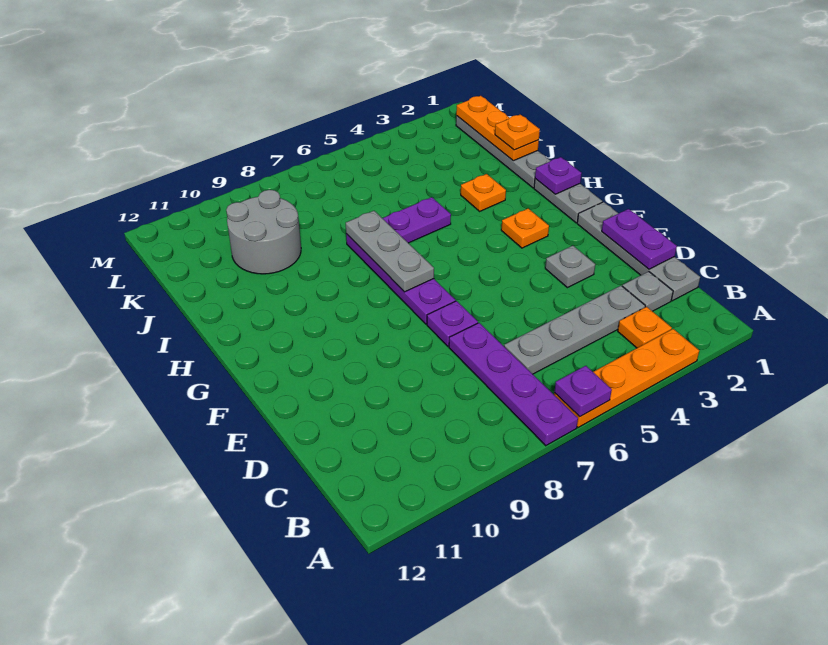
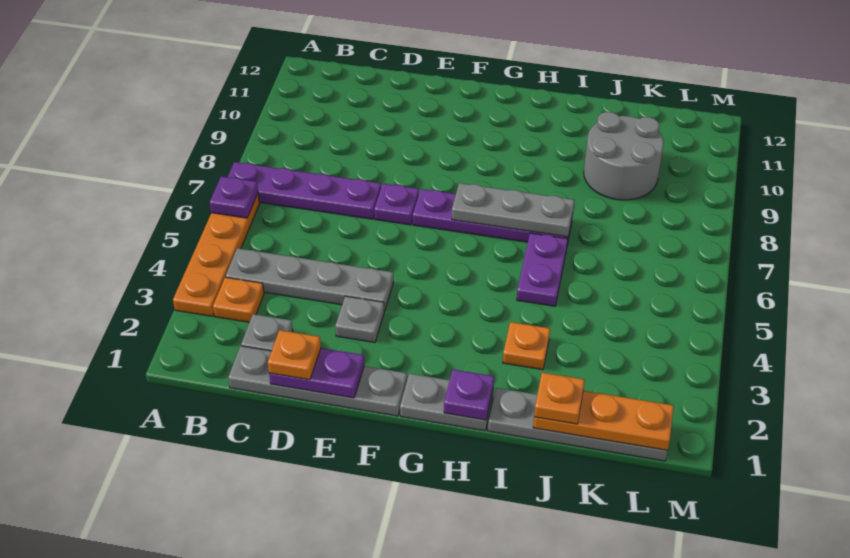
grey 1x4 plate [504,286,645,374] -> grey 1x4 plate turned to [226,248,393,311]
orange 1x1 plate [501,208,549,248] -> orange 1x1 plate moved to [268,330,321,380]

